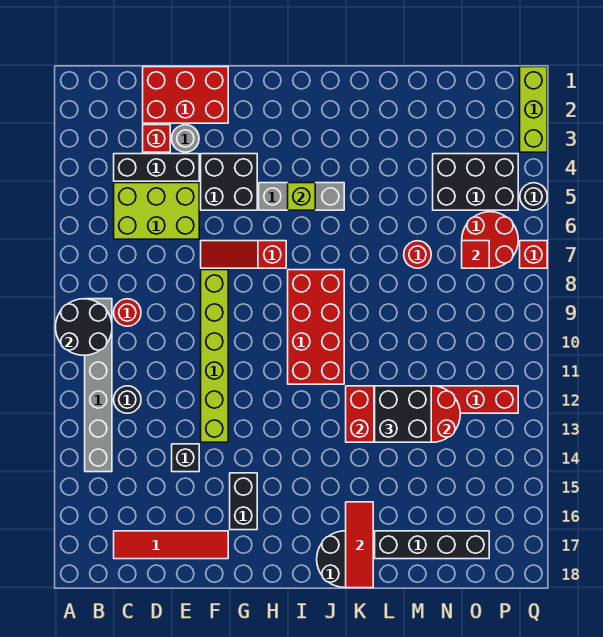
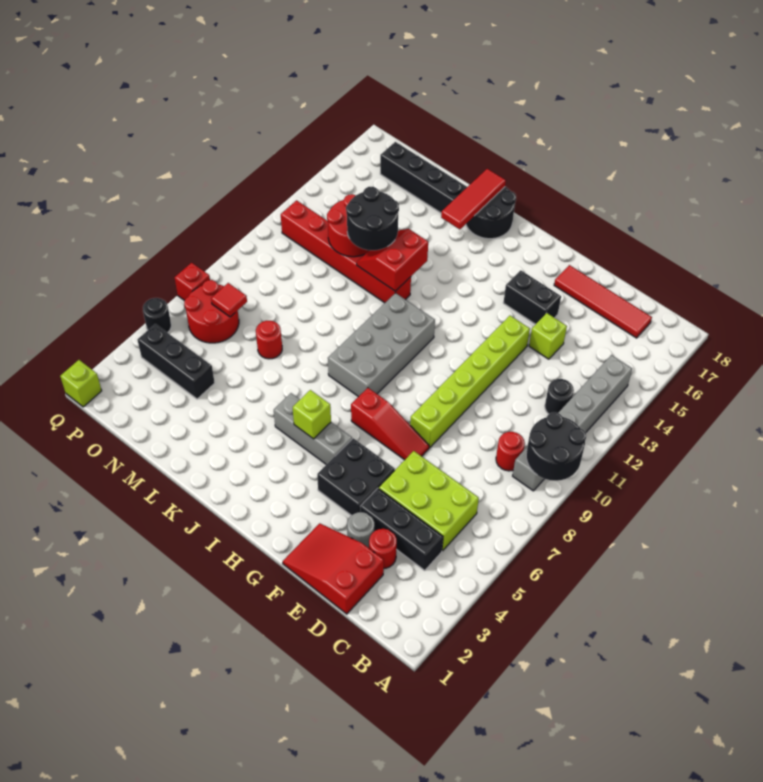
red 2x3 brick [143,67,228,123] -> red 2x3 slope [283,523,384,614]
red 1x1 brick [143,125,170,152] -> red 1x1 round brick [369,529,397,569]
black 1x1 brick [172,444,199,472] -> lime 1x1 brick [529,313,567,359]
black 1x2 brick [230,473,257,530] -> black 1x2 brick turned to [503,270,561,324]
red 2x4 brick [288,270,344,384] -> grey 2x4 brick [328,293,435,397]
black 2x2 brick [375,386,431,442] -> black 2x2 round brick [346,187,399,250]
black 2x3 brick [433,154,518,210] -> black 1x3 brick [137,324,215,399]
lime 1x3 brick [520,67,547,152] -> lime 1x1 brick [60,360,102,407]

